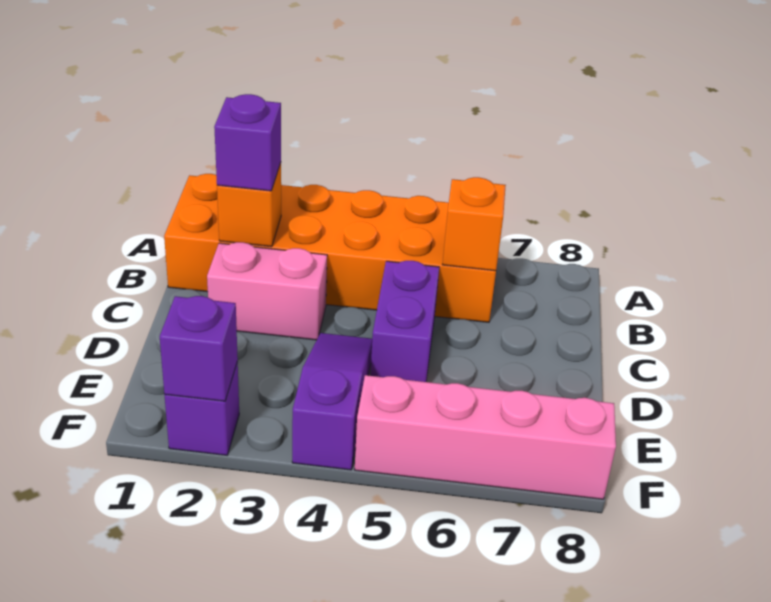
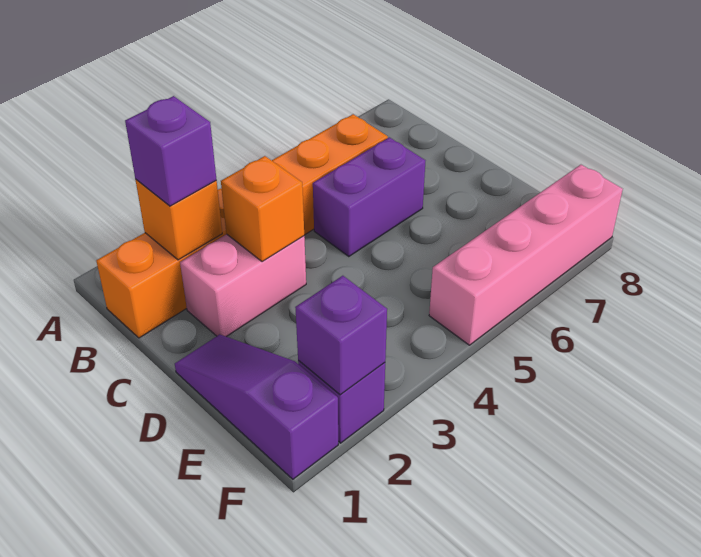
orange 2x6 brick [164,174,496,322] -> orange 1x6 brick [96,114,388,338]
orange 1x1 brick [442,177,506,271] -> orange 1x1 brick moved to [221,156,304,262]
purple 1x2 brick [370,261,439,382] -> purple 1x2 brick turned to [313,137,425,256]
purple 1x3 slope [292,333,372,470] -> purple 1x3 slope moved to [175,334,338,479]

